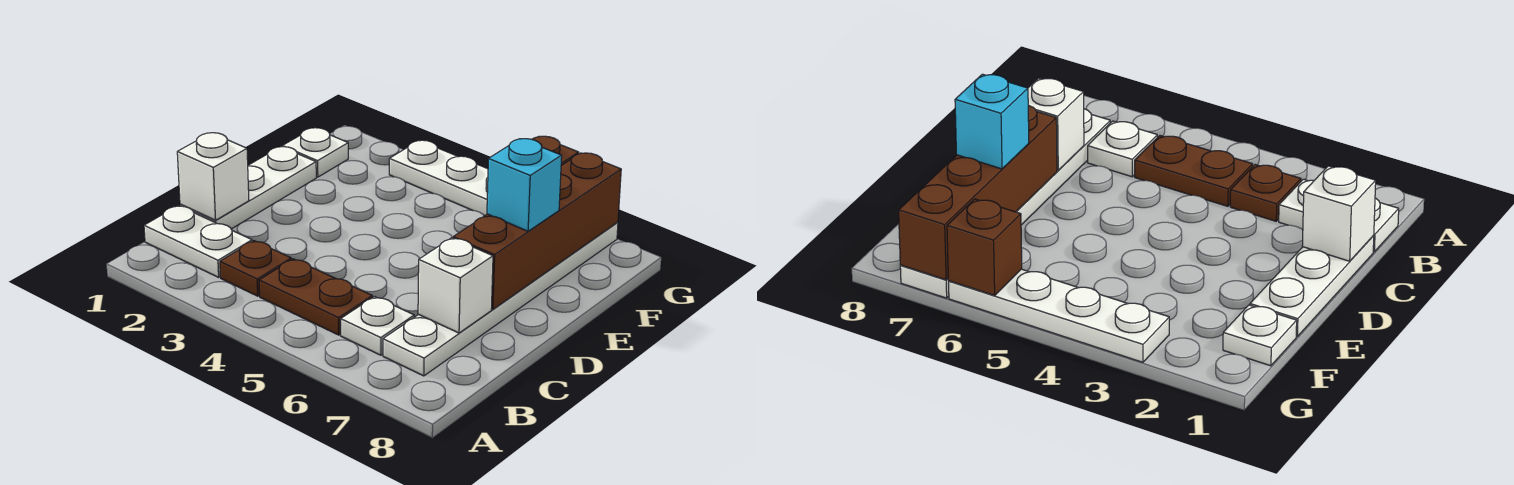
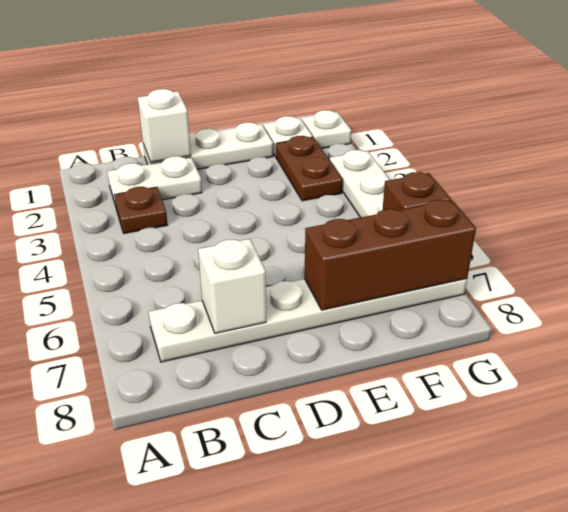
white 1x2 plate [144,206,252,277] -> white 1x2 plate turned to [107,156,202,206]
brown 1x2 plate [259,259,372,335] -> brown 1x2 plate moved to [276,136,343,201]
white 1x1 plate [341,297,414,355] -> white 1x1 plate moved to [302,110,351,149]
brown 1x4 brick [453,153,621,309] -> brown 1x3 brick [304,200,476,310]
cyan 1x1 brick [487,139,562,231] -> none

